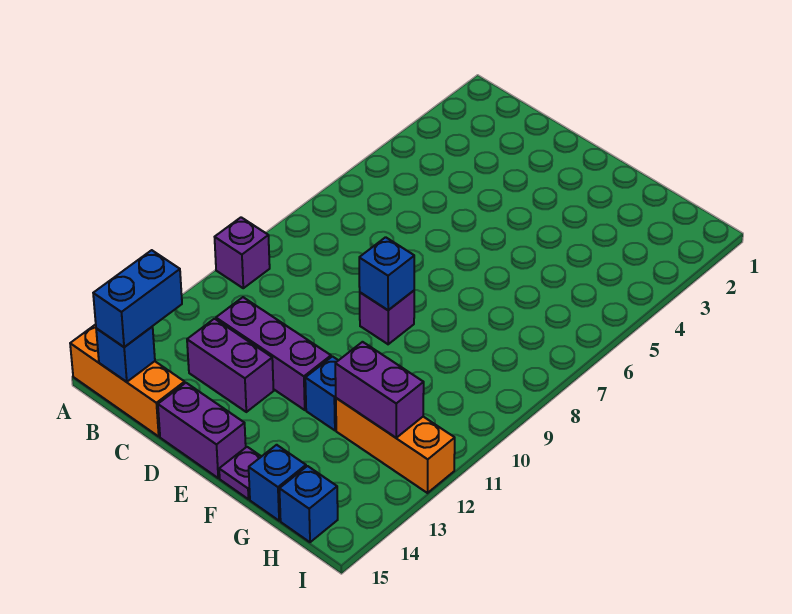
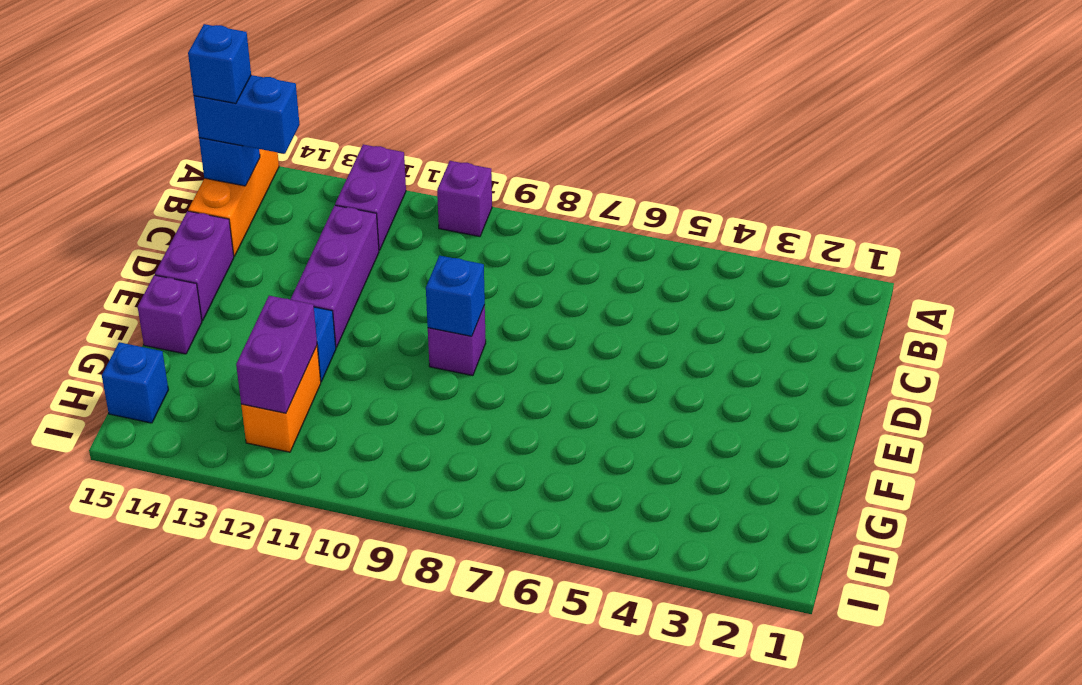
purple 1x2 brick [187,319,274,412] -> purple 1x2 brick moved to [335,144,406,251]
purple 1x1 plate [219,447,261,499] -> purple 1x1 brick [138,275,202,354]
orange 1x3 brick [336,398,455,493] -> orange 1x2 brick [241,346,321,452]
blue 1x1 brick [249,445,306,521] -> blue 1x1 brick moved to [188,24,251,103]

